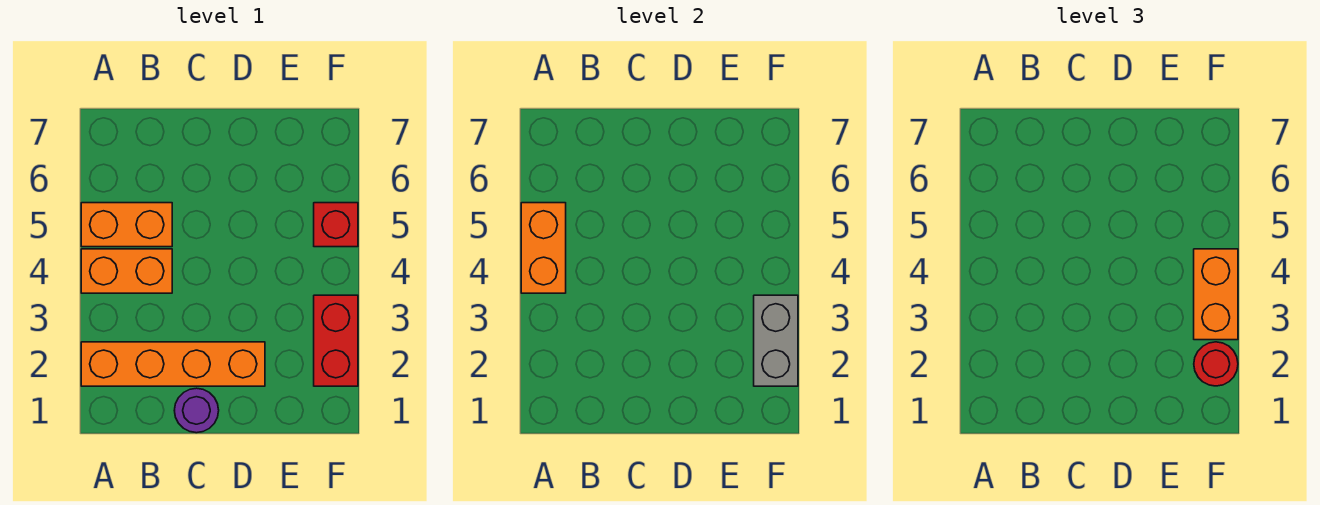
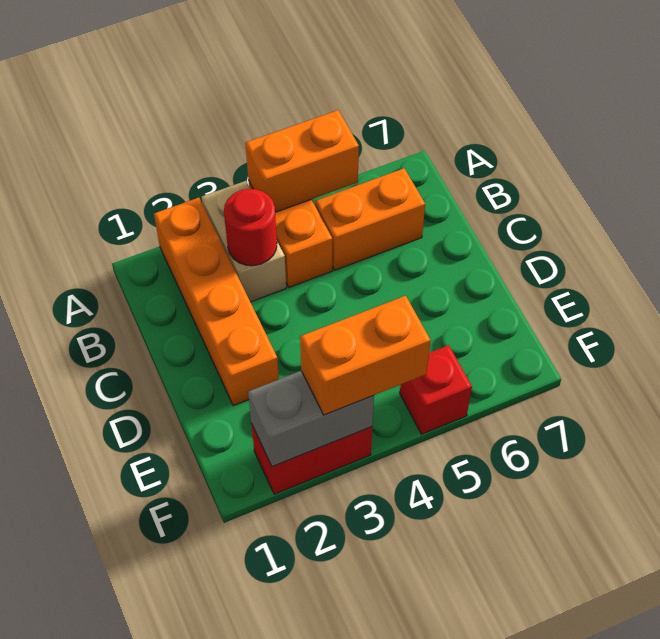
none -> tan 1x2 brick [202,181,286,302]
orange 1x2 brick [81,203,172,247] -> orange 1x2 brick turned to [315,168,425,270]
purple 1x1 round brick [174,388,219,433] -> none
red 1x1 round brick [1194,342,1238,386] -> red 1x1 round brick moved to [224,189,277,266]

